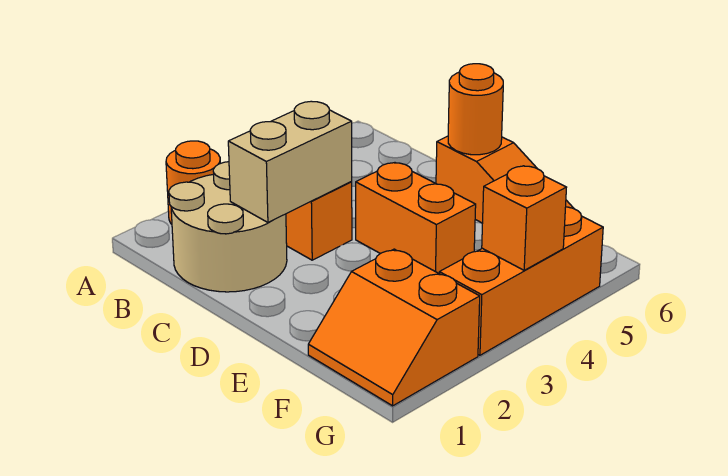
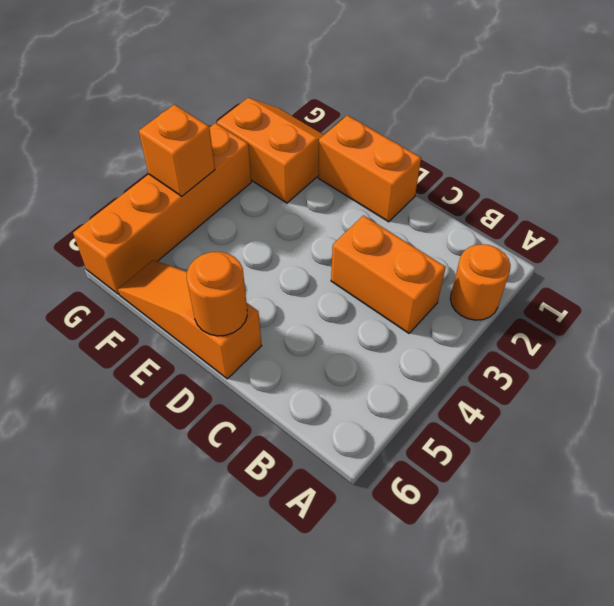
tan 2x2 round brick [169,162,287,292] -> none
tan 1x2 brick [228,101,352,222] -> none
orange 1x2 brick [356,163,476,273] -> orange 1x2 brick moved to [318,115,421,222]
orange 1x3 brick [439,207,603,355] -> orange 1x4 brick [73,123,251,294]

